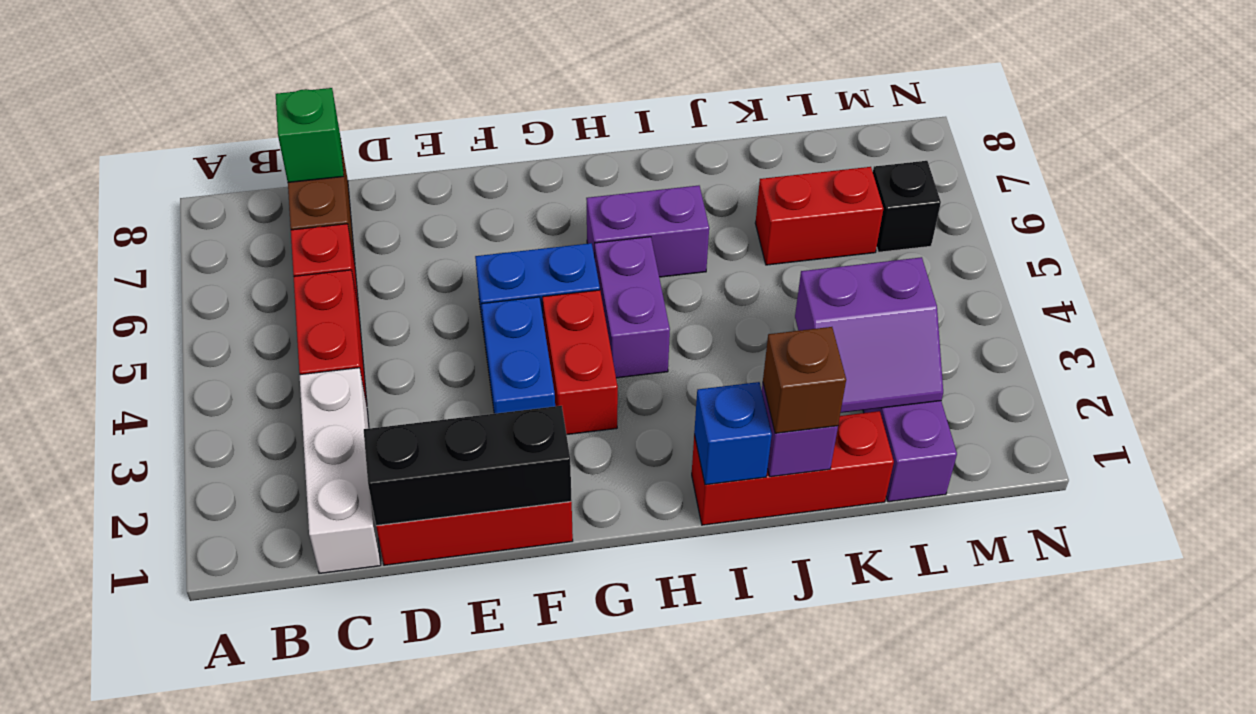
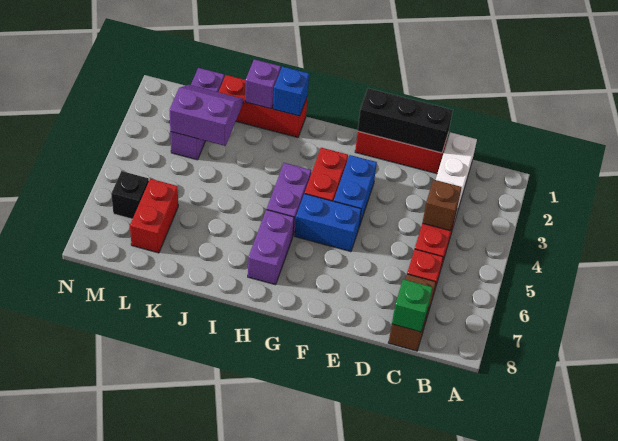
purple 1x2 brick [586,186,709,277] -> purple 1x2 brick turned to [248,210,294,285]
brown 1x1 brick [763,327,846,433] -> brown 1x1 brick moved to [422,180,462,231]
red 1x2 brick [755,167,883,265] -> red 1x2 brick turned to [130,179,178,253]

